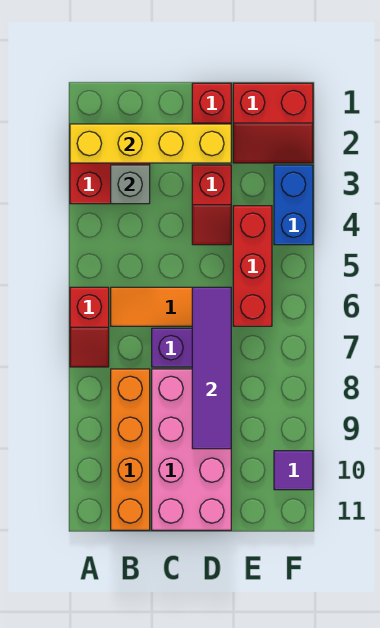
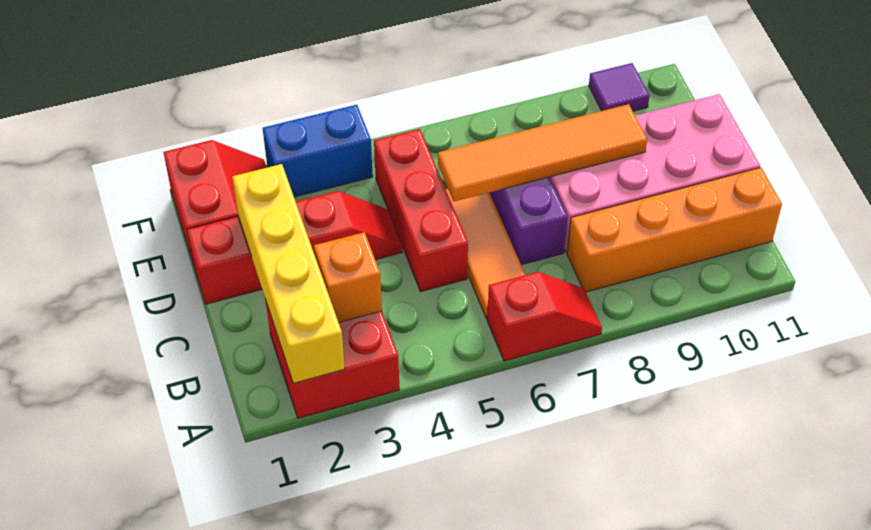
grey 1x1 brick [111,165,150,204] -> orange 1x1 brick [314,232,382,323]
purple 1x4 tile [192,287,231,449] -> orange 1x4 tile [438,104,647,201]
red 1x3 brick [233,206,272,326] -> red 1x3 brick turned to [374,129,468,292]

